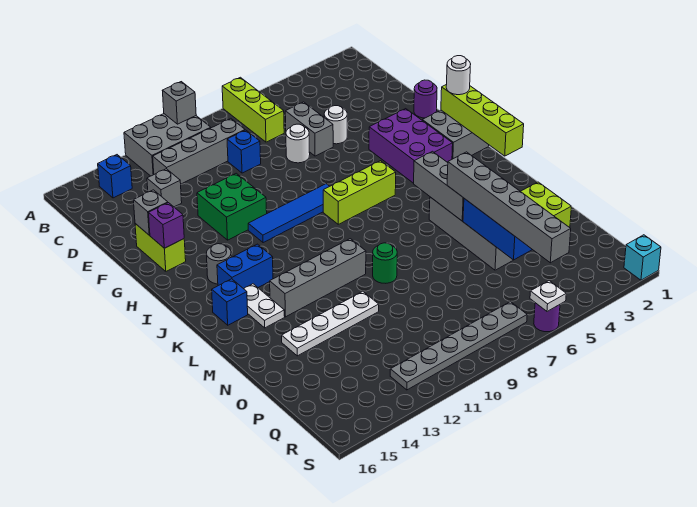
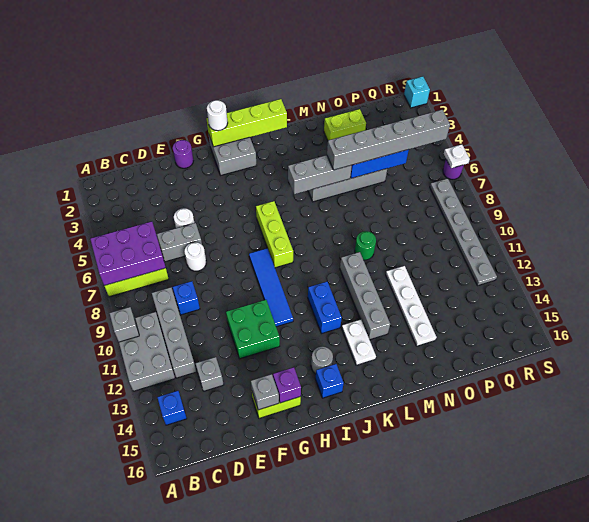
purple 2x3 brick [369,109,453,183] -> purple 2x3 brick moved to [90,221,166,286]
blue 1x2 brick [217,244,273,289] -> blue 1x2 brick moved to [308,282,342,334]
white 1x2 plate [244,284,285,328] -> white 1x2 plate turned to [342,319,376,365]
blue 1x1 brick [212,279,248,325] -> blue 1x1 brick moved to [315,364,344,398]

